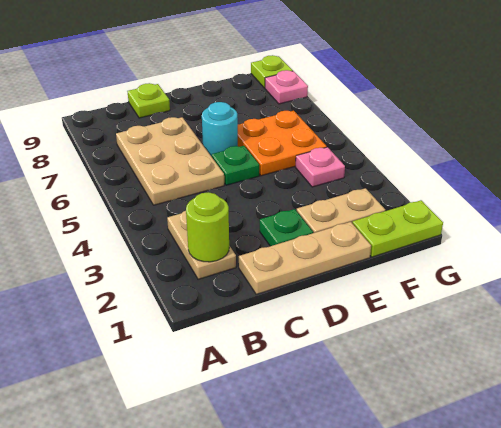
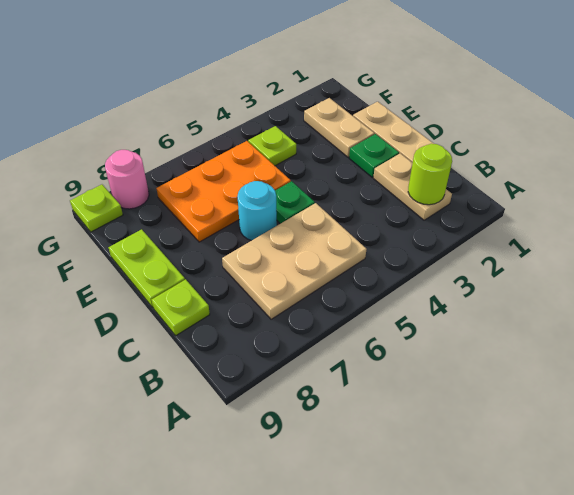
tan 1x2 plate [167,211,236,279] -> tan 1x2 plate turned to [373,153,452,220]
orange 2x2 plate [238,111,327,176] -> orange 2x3 plate [156,141,291,242]
lime 1x2 plate [352,200,443,257] -> lime 1x2 plate moved to [108,229,185,307]
pink 1x1 plate [295,147,345,187] -> lime 1x1 plate [248,126,296,166]
pink 1x1 plate [265,70,308,104] -> pink 1x1 round brick [105,150,149,209]

